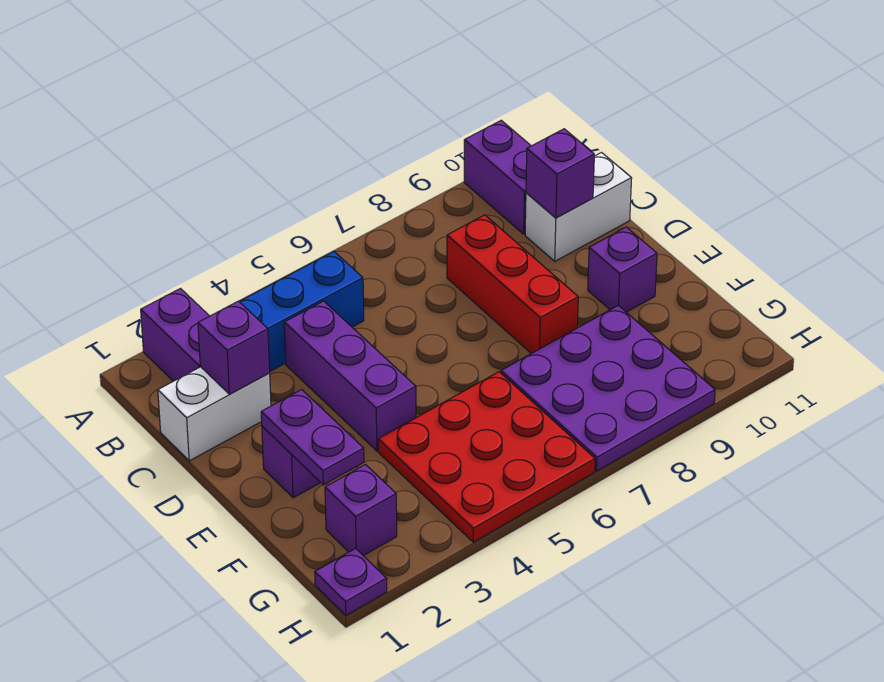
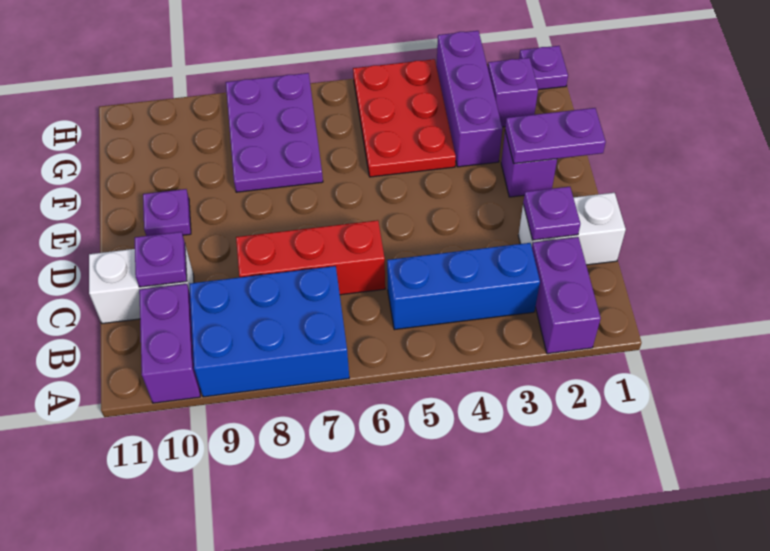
none -> blue 2x3 brick [190,266,349,397]
purple 1x1 brick [198,301,270,394] -> purple 1x1 plate [523,187,580,240]
purple 1x3 brick [284,301,416,451] -> purple 1x3 brick moved to [437,31,502,167]
red 1x3 brick [447,215,578,354] -> red 1x3 brick turned to [236,220,385,295]
purple 1x1 brick [526,129,594,218] -> purple 1x1 plate [135,232,187,287]
purple 1x2 plate [261,390,364,485] -> purple 1x2 plate turned to [505,108,606,164]
purple 1x1 brick [588,227,657,312] -> purple 1x1 plate [143,189,191,236]
red 3x3 plate [378,372,595,542] -> red 2x3 plate [353,59,456,177]
purple 3x3 plate [501,305,715,471] -> purple 2x3 plate [226,73,323,192]

